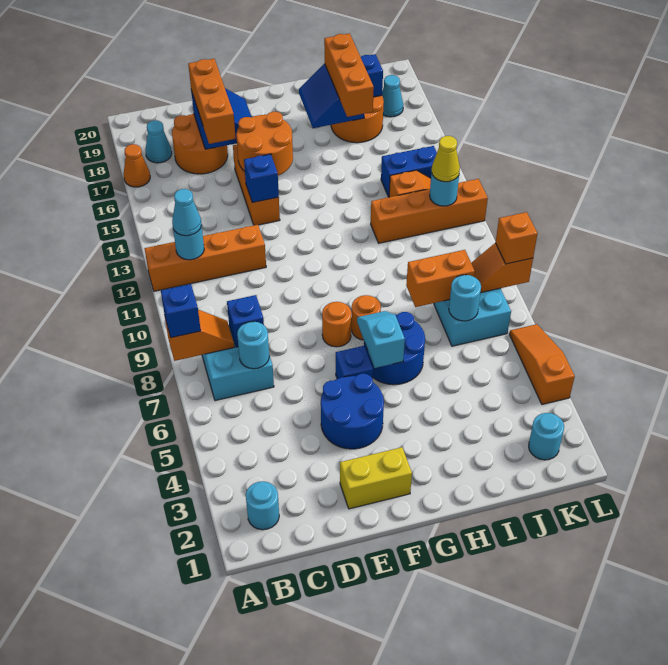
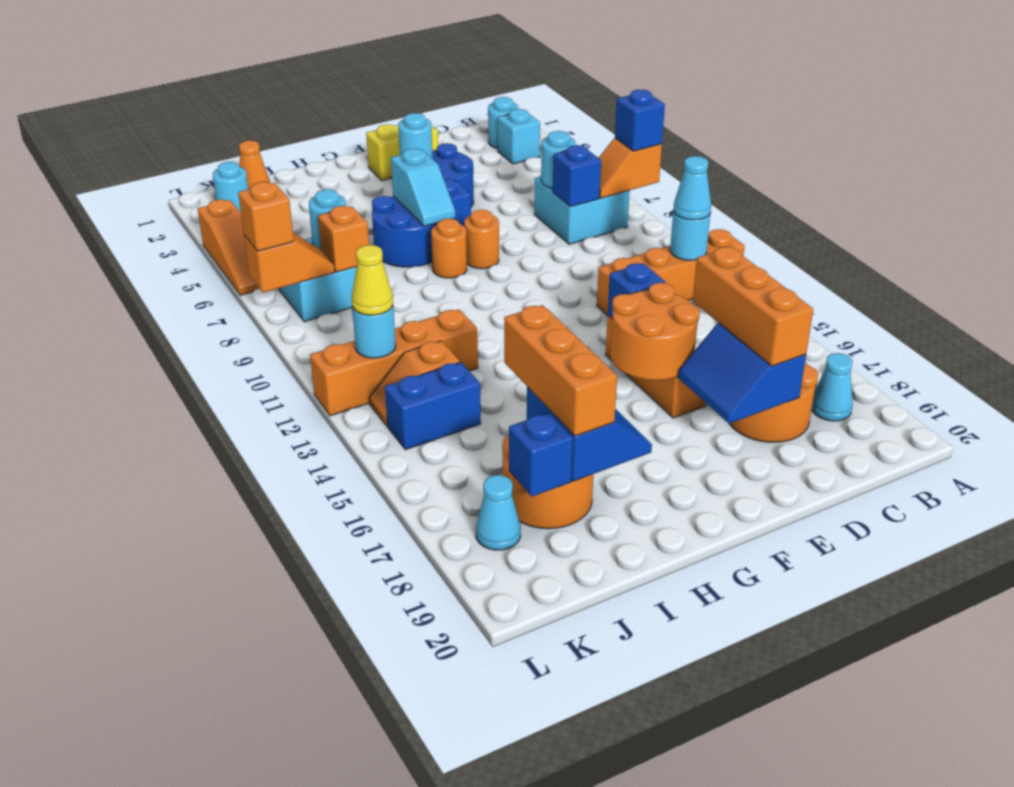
orange 1x1 cone [124,144,150,187] -> orange 1x1 cone moved to [239,141,270,189]
none -> cyan 1x1 brick [498,109,540,164]
none -> cyan 1x1 round brick [398,113,433,159]
orange 1x2 brick [406,250,475,307] -> orange 1x1 brick [318,206,369,272]

